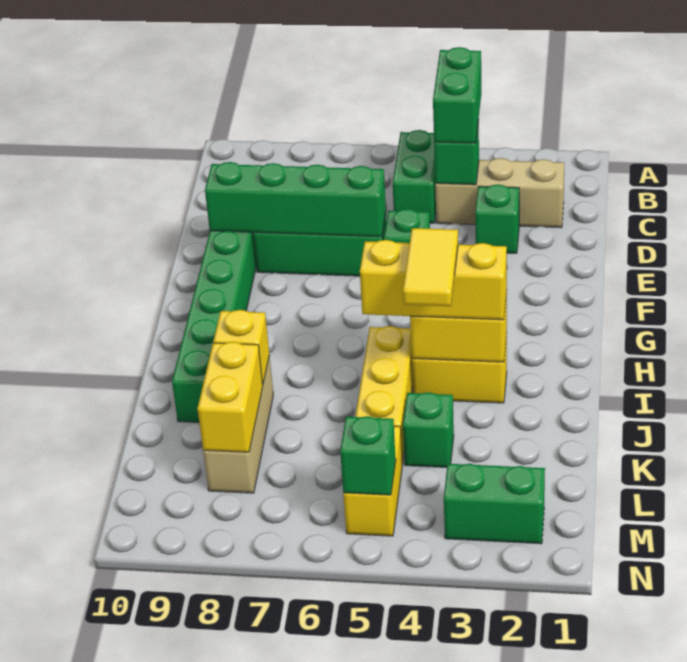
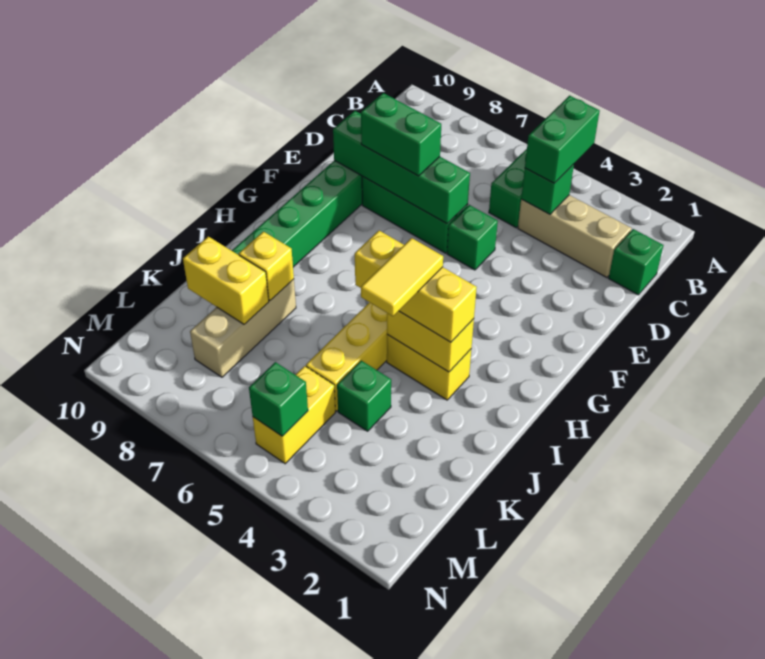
green 1x1 brick [475,185,519,253] -> green 1x1 brick moved to [609,229,663,295]
yellow 1x2 brick [197,342,263,452] -> yellow 1x2 brick turned to [183,236,269,324]
green 1x2 brick [444,464,545,544] -> green 1x2 brick moved to [361,93,441,176]

